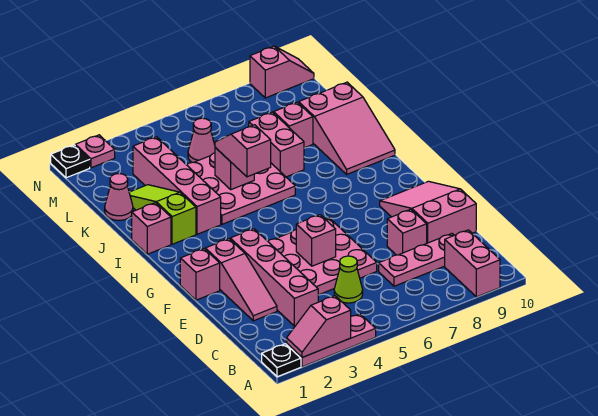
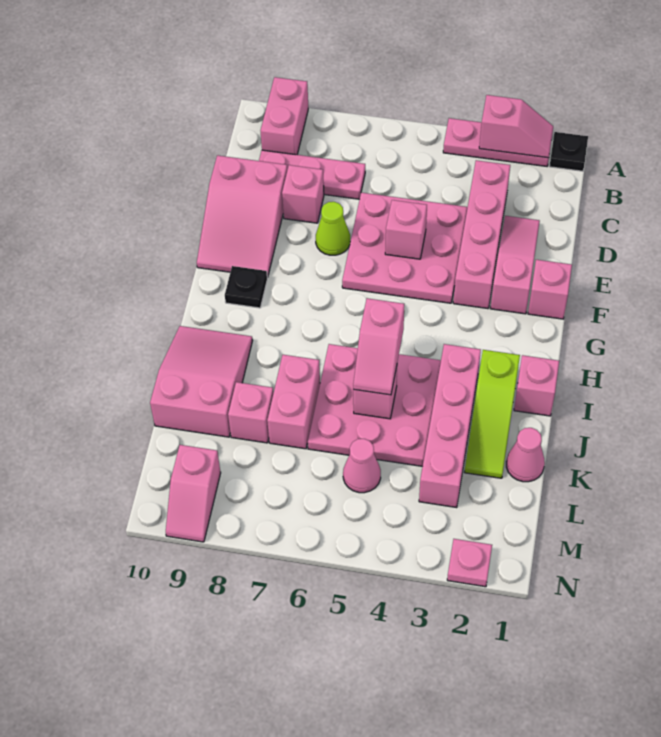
lime 1x1 cone [334,256,363,303] -> lime 1x1 cone moved to [316,202,350,255]
black 1x1 plate [51,145,90,178] -> black 1x1 plate moved to [225,266,267,308]
pink 1x2 slope [250,46,314,98] -> pink 1x2 slope turned to [166,445,221,542]

